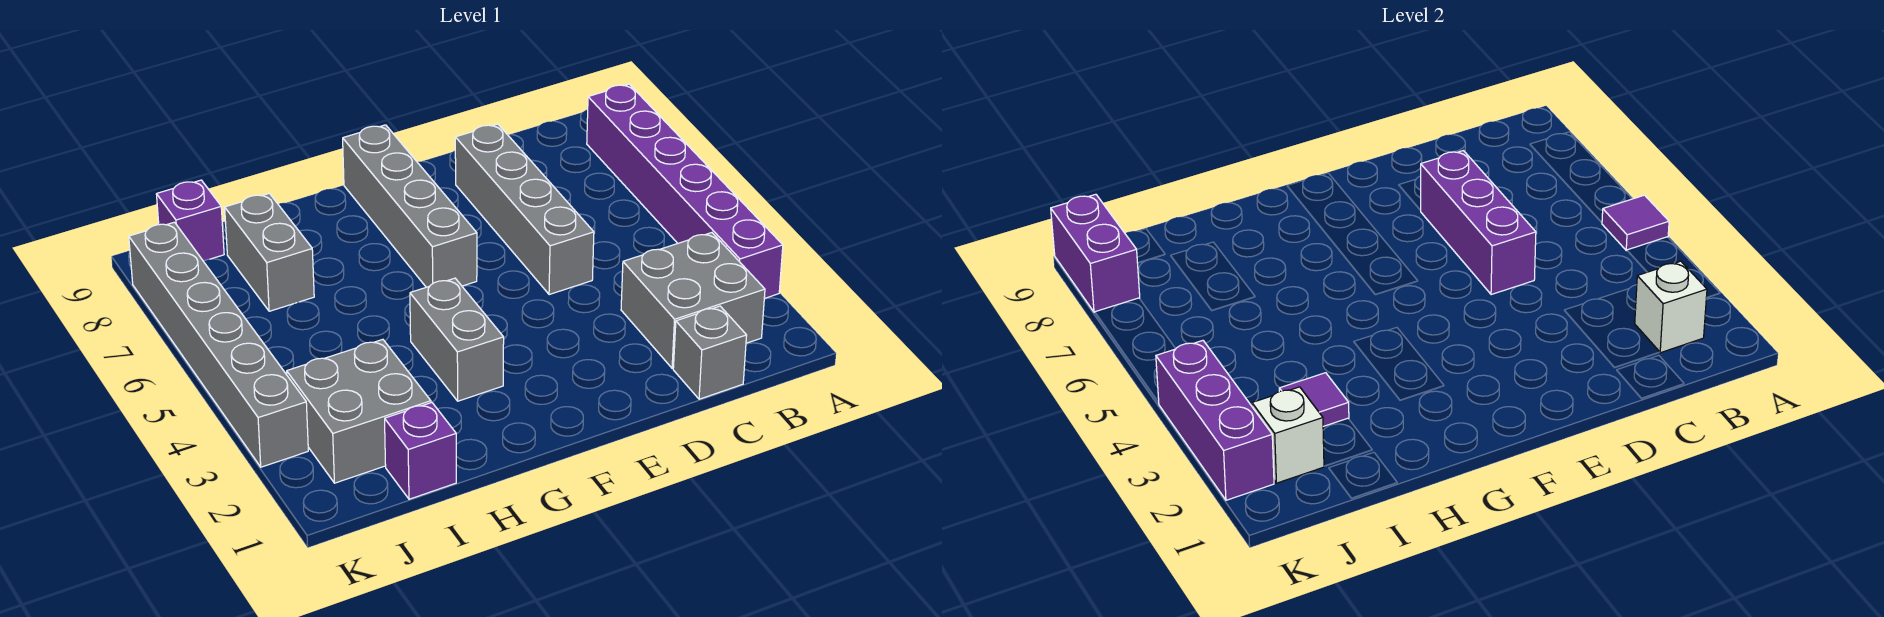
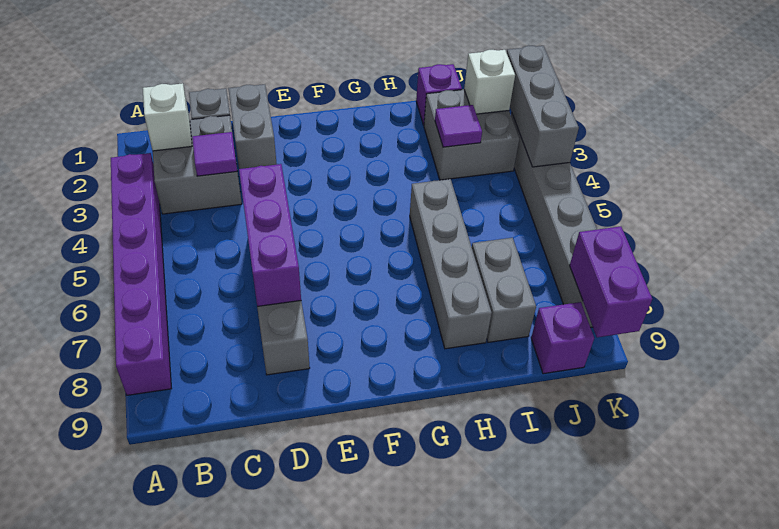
purple 1x1 tile [1602,195,1669,250] -> purple 1x1 tile moved to [192,132,237,176]
grey 1x4 brick [343,125,477,287] -> grey 1x4 brick moved to [410,179,492,349]
grey 1x2 brick [410,278,504,401] -> grey 1x2 brick moved to [228,84,277,169]
purple 1x3 brick [1156,341,1274,500] -> grey 1x3 brick [507,45,579,167]

